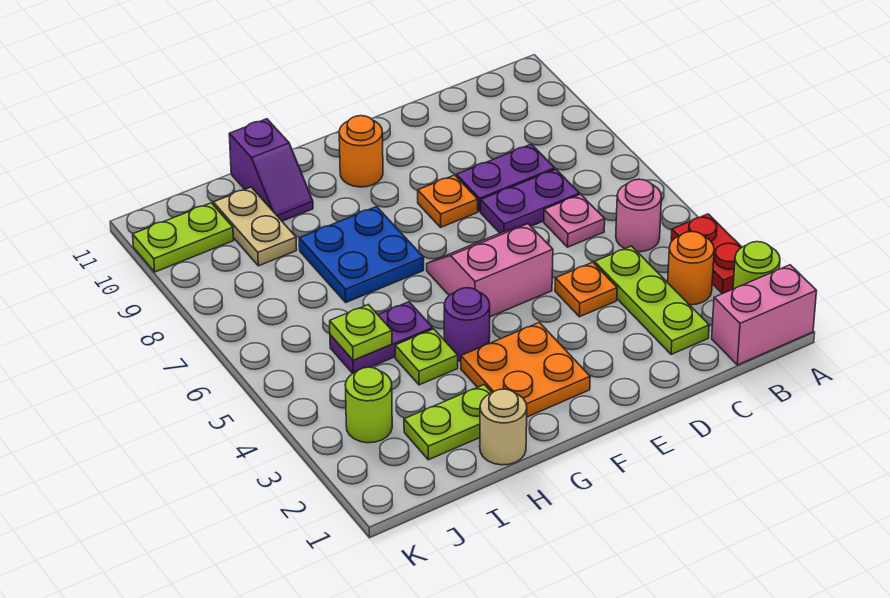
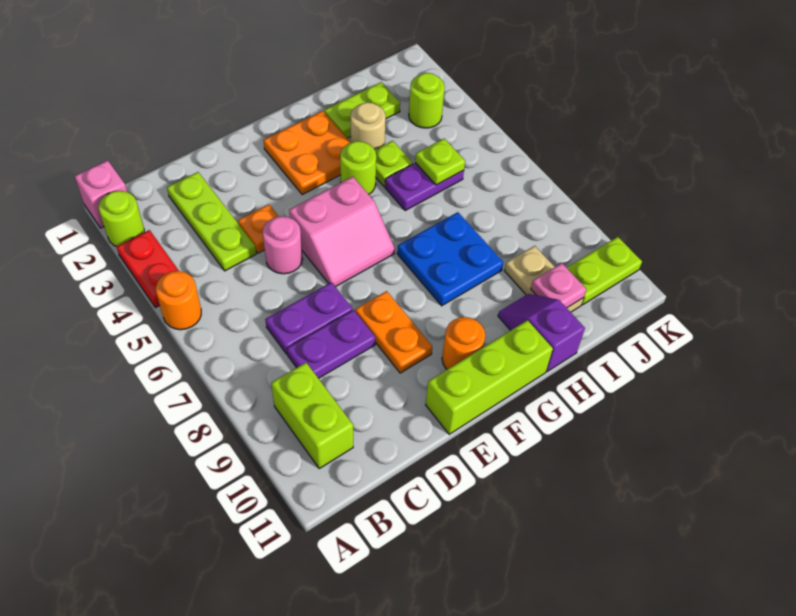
pink 1x2 brick [712,265,816,365] -> pink 1x1 brick [75,160,127,228]
orange 1x1 round brick [668,232,714,305] -> orange 1x1 round brick moved to [156,271,201,330]
pink 1x1 round brick [616,179,662,252] -> pink 1x1 round brick moved to [263,216,303,274]
none -> lime 1x2 brick [271,363,353,469]
pink 1x1 plate [544,194,605,247] -> pink 1x1 plate moved to [531,263,586,308]
orange 1x1 plate [418,175,478,227] -> orange 1x2 plate [355,291,432,373]
none -> lime 1x3 brick [426,320,553,434]
purple 1x1 round brick [444,288,490,361] -> lime 1x1 round brick [340,141,376,194]
tan 1x1 round brick [480,389,527,465] -> tan 1x1 round brick moved to [351,102,386,150]

